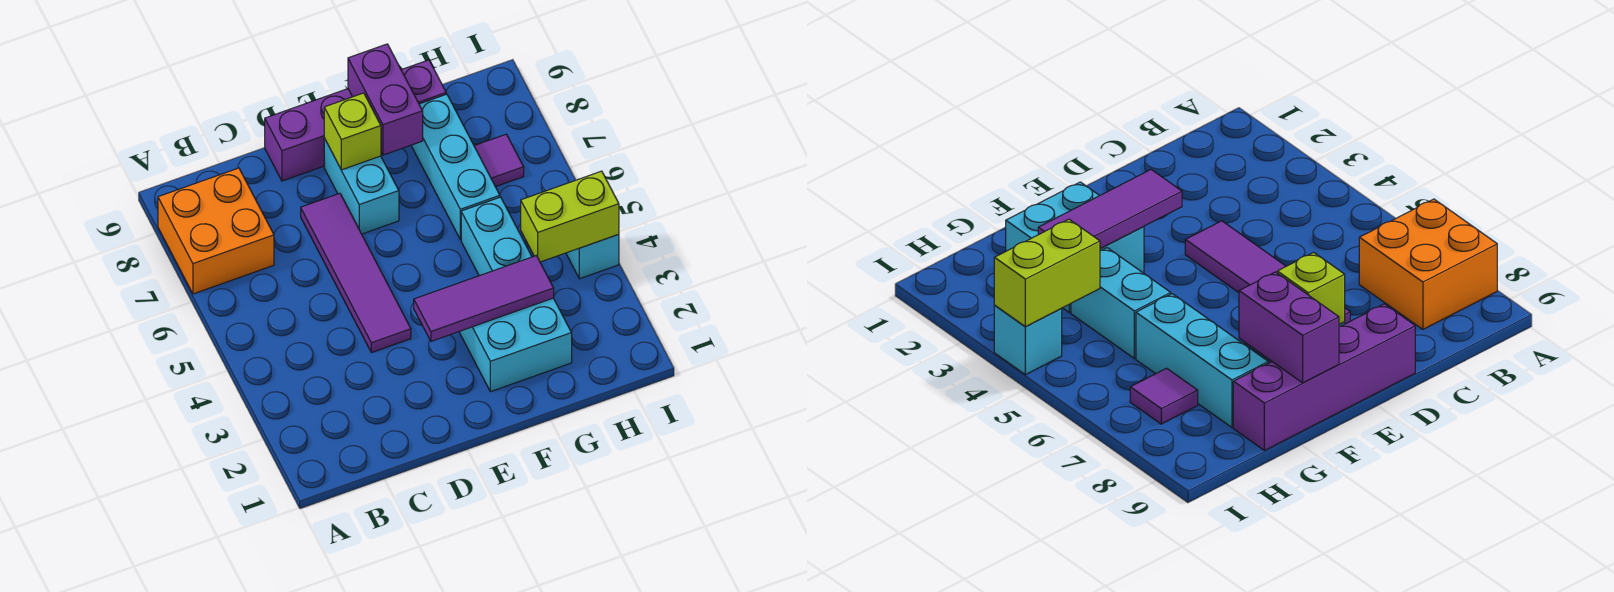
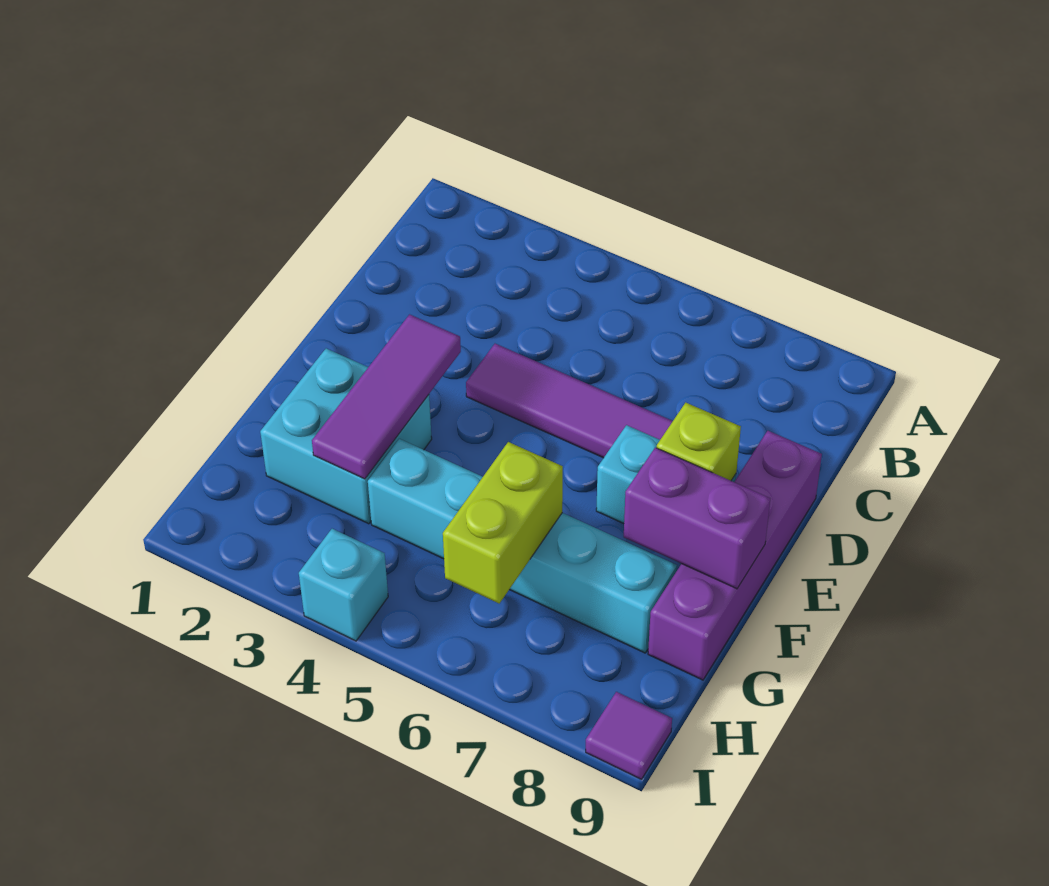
orange 2x2 brick [158,168,274,294] -> none
lime 1x2 brick [521,171,619,262] -> lime 1x2 brick moved to [443,442,563,603]
purple 1x1 tile [474,134,524,187] -> purple 1x1 tile moved to [586,692,672,779]

